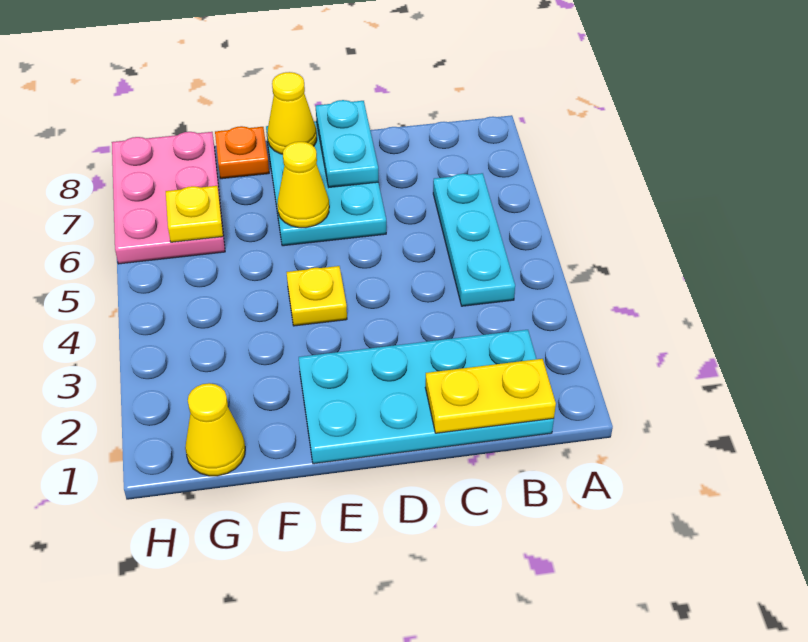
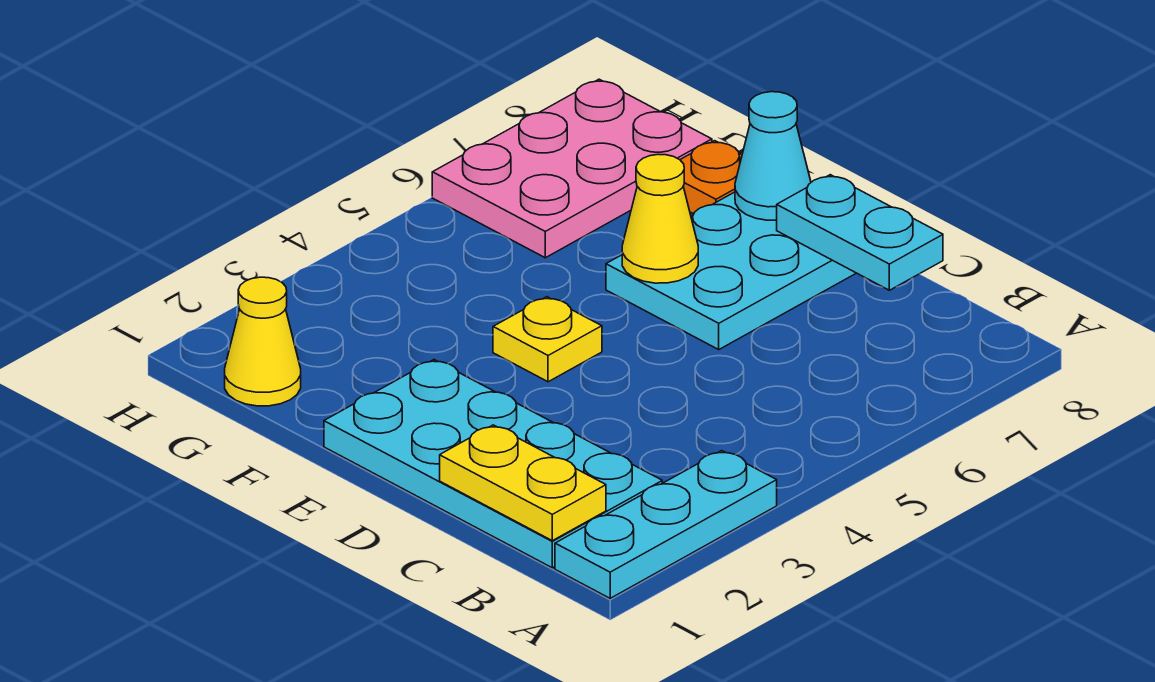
cyan 1x3 plate [433,173,515,306] -> cyan 1x3 plate moved to [555,451,777,598]
cyan 1x2 plate [316,100,378,187] -> cyan 1x2 plate turned to [777,175,943,290]
yellow 1x1 cone [267,72,317,154] -> cyan 1x1 cone [735,92,811,220]
yellow 1x1 plate [166,186,223,242] -> none

